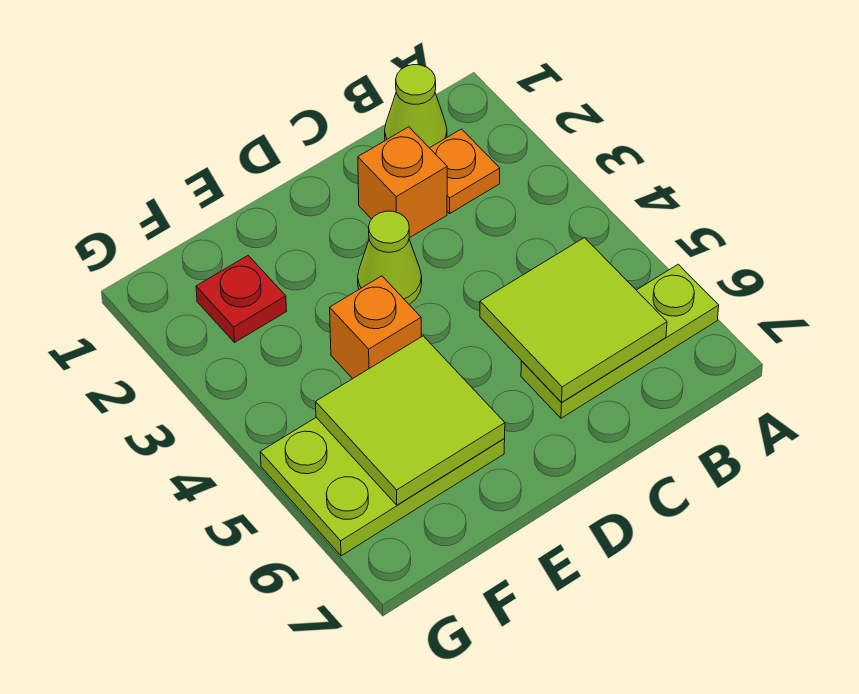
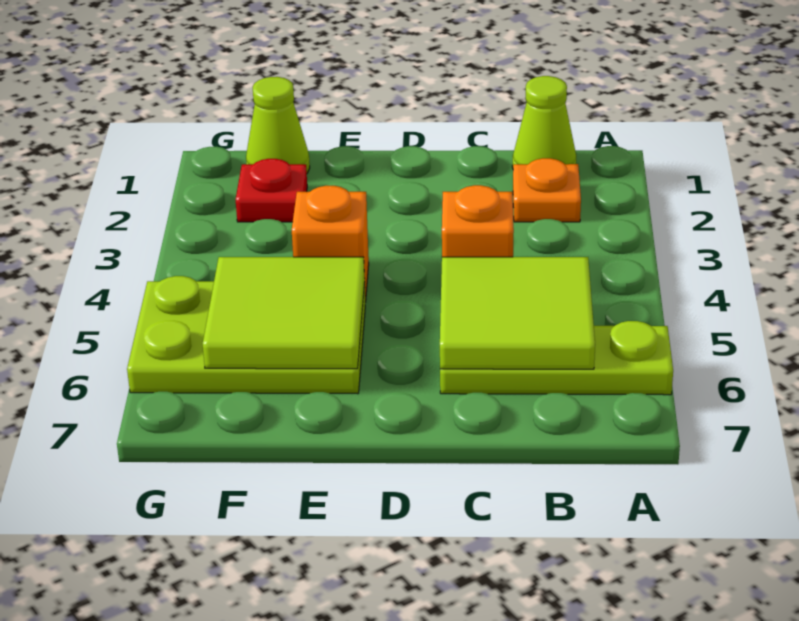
orange 1x1 brick [358,127,447,238] -> orange 1x1 brick moved to [442,185,514,257]
lime 1x1 cone [358,211,422,304] -> lime 1x1 cone moved to [246,77,310,173]

